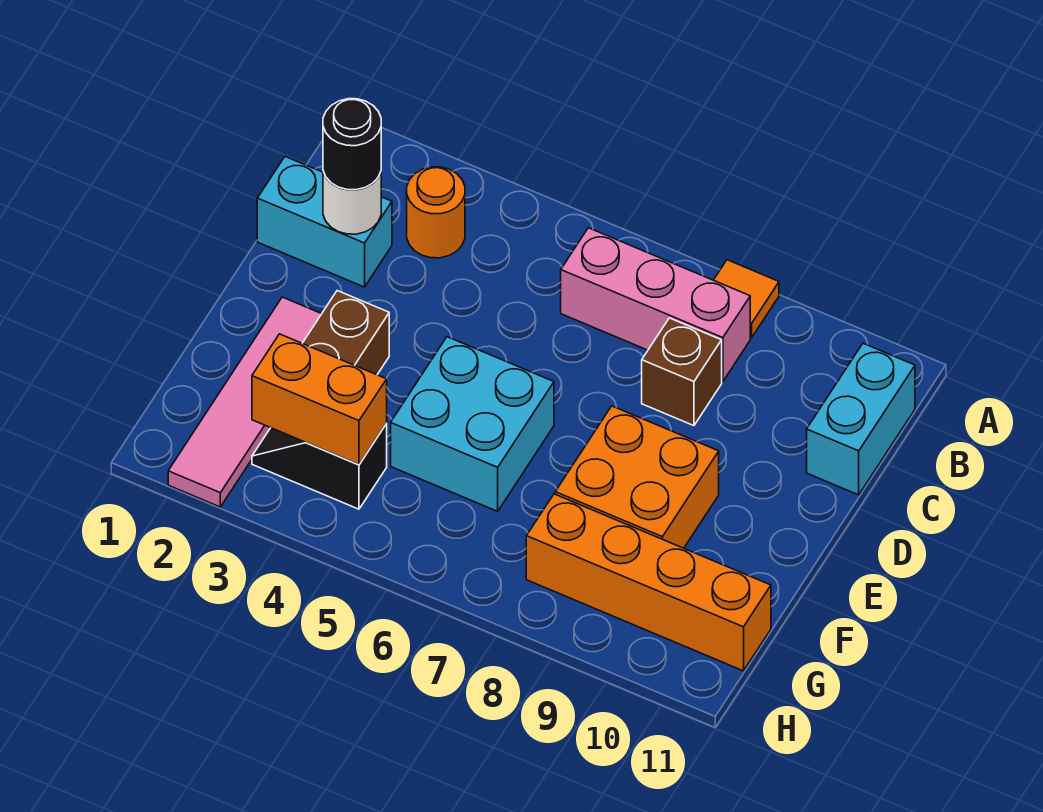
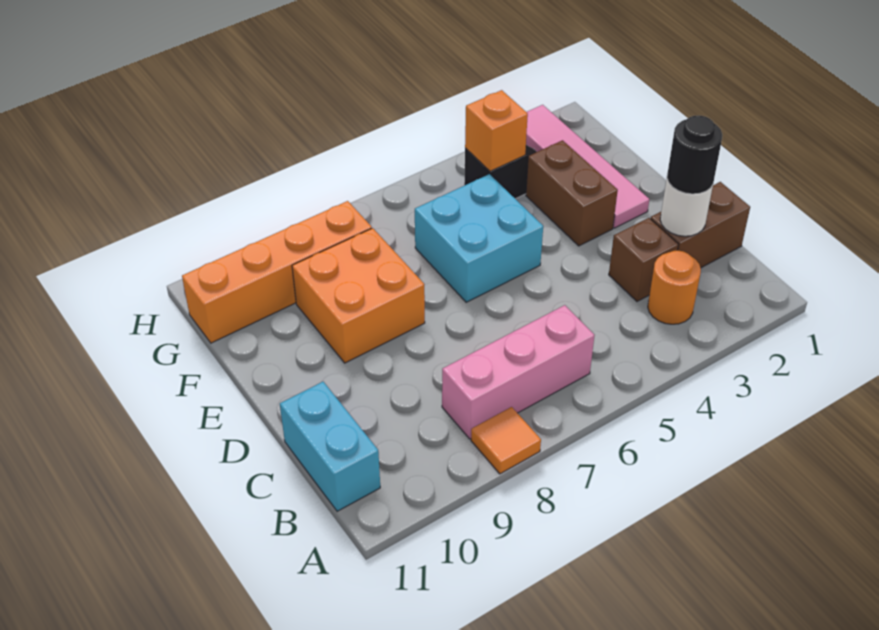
cyan 1x2 brick [257,157,392,287] -> brown 1x2 brick [650,182,750,268]
brown 1x1 brick [642,318,722,426] -> brown 1x1 brick moved to [609,218,678,301]
orange 1x2 brick [252,334,387,465] -> orange 1x1 brick [465,90,528,171]

